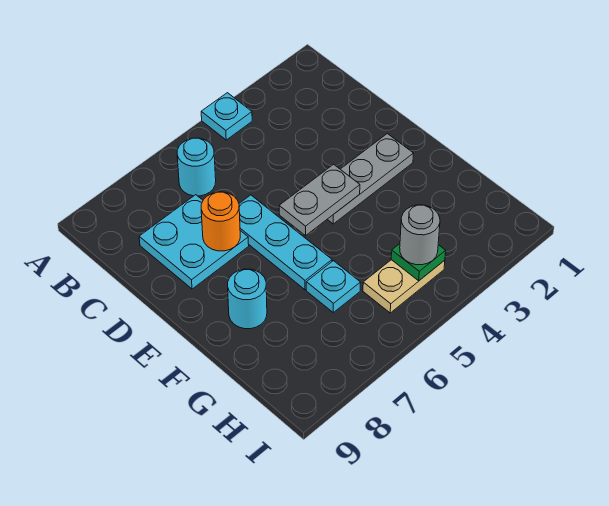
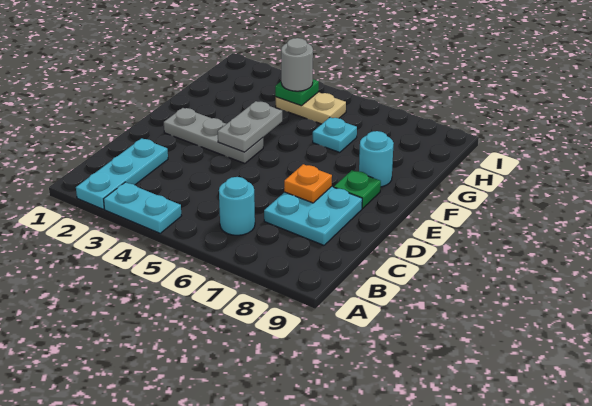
cyan 1x1 plate [201,93,252,140] -> cyan 1x2 plate [104,182,181,233]
cyan 1x3 plate [239,195,332,290] -> cyan 1x3 plate moved to [76,138,168,209]
orange 1x1 round brick [201,192,240,251] -> orange 1x1 plate [284,164,332,203]
grey 1x2 plate [279,164,360,236] -> grey 1x2 plate turned to [218,101,282,152]
none -> green 1x1 plate [334,170,381,209]

